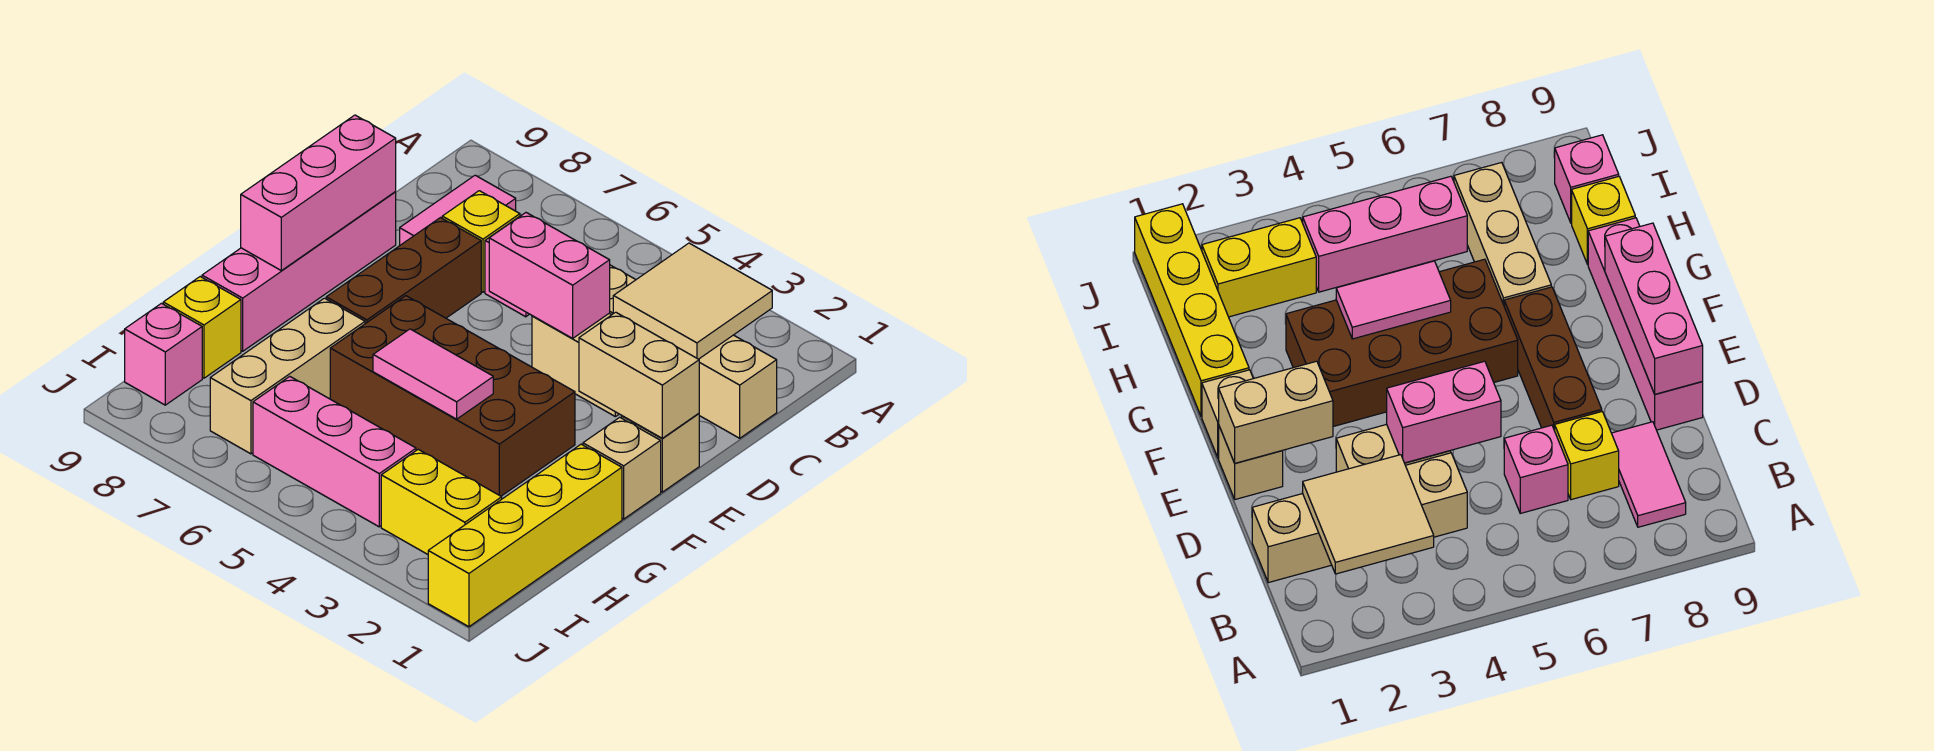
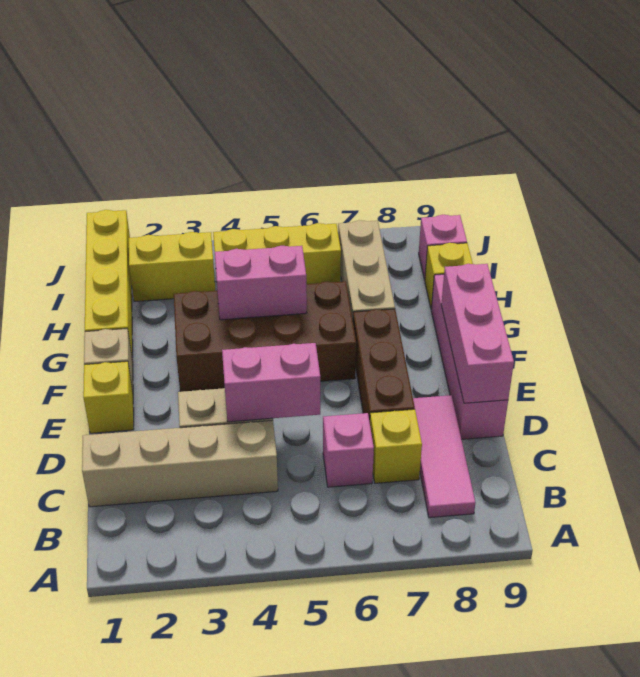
tan 2x2 tile [613,243,772,359] -> none
pink 1x2 tile [400,175,516,245] -> pink 1x3 tile [413,395,475,518]
tan 1x1 brick [622,413,699,492] -> yellow 1x1 brick [83,361,134,433]
tan 1x2 brick [579,312,699,438] -> none
pink 1x2 tile [373,329,493,419] -> pink 1x2 brick [215,246,307,320]
pink 1x3 brick [253,377,416,527] -> yellow 1x3 brick [213,223,341,284]

